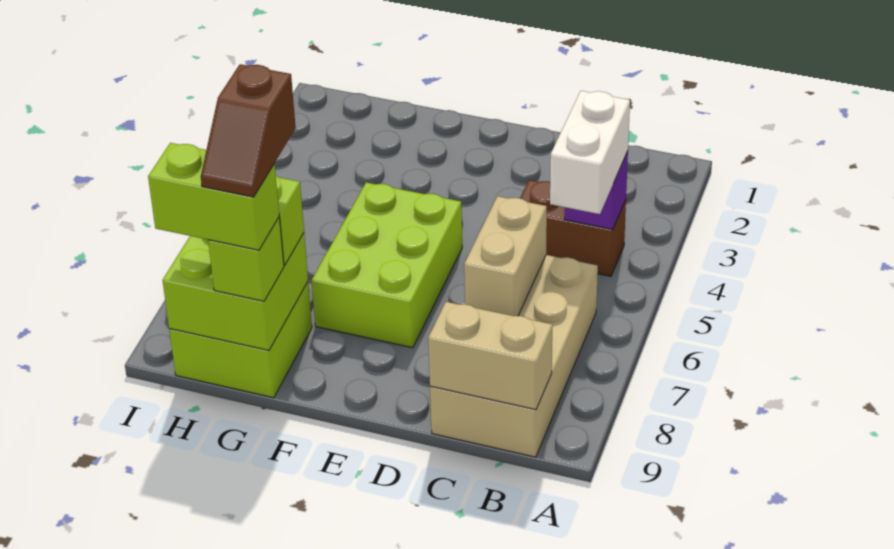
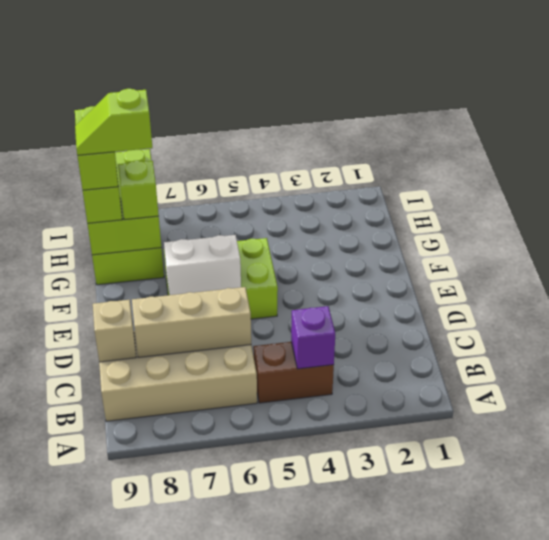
brown 1x2 brick [520,180,626,276] -> brown 1x2 brick turned to [253,342,334,403]
white 1x2 brick [550,91,630,214] -> white 1x2 brick moved to [164,235,241,295]
tan 1x2 brick [428,302,552,410] -> tan 1x1 brick [93,300,136,362]
tan 1x2 brick [464,196,547,316] -> tan 1x3 brick [132,287,251,358]
lime 2x2 brick [162,233,308,350] -> lime 2x3 brick [87,149,161,255]
brown 1x2 slope [201,64,296,197] -> lime 1x2 slope [75,89,152,155]

